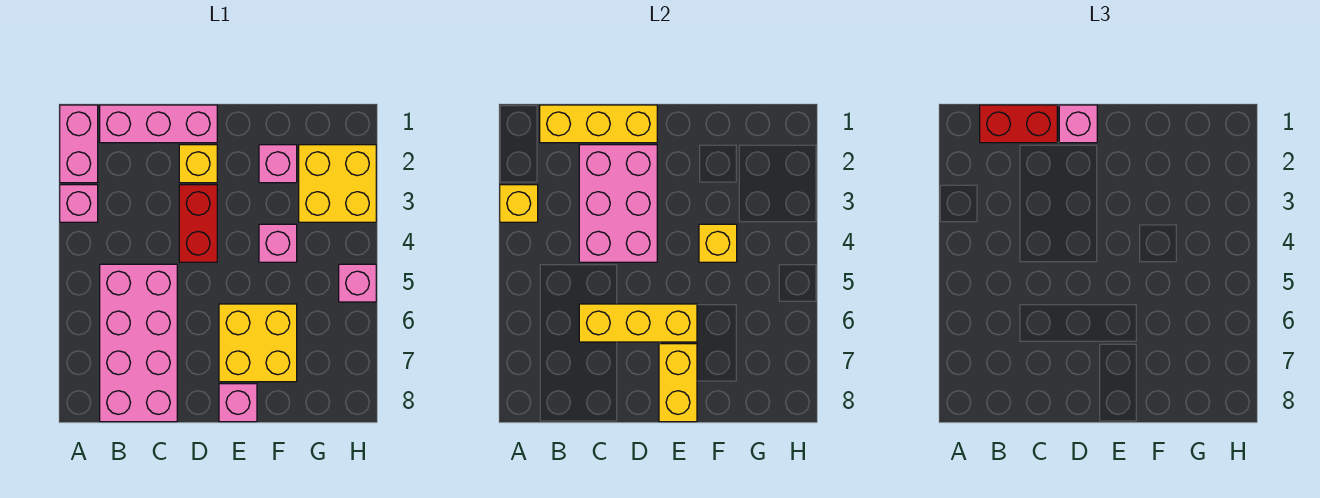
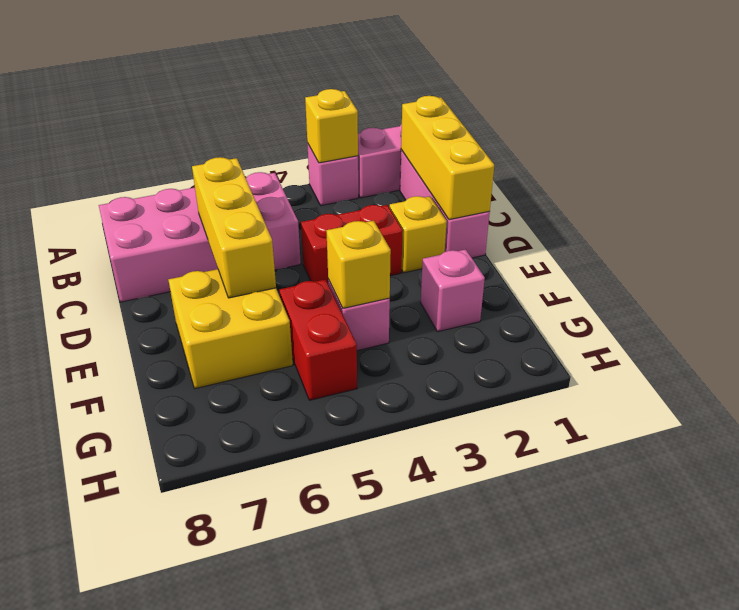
red 1x2 brick [980,105,1057,143] -> red 1x2 brick moved to [279,279,357,400]
pink 2x3 brick [579,145,657,262] -> none
pink 1x1 brick [1059,105,1097,143] -> none
yellow 1x2 brick [659,344,697,422] -> none
pink 1x1 brick [219,384,257,422] -> none
yellow 2x2 brick [299,145,376,222] -> none
pink 1x1 brick [339,264,376,302] -> none

